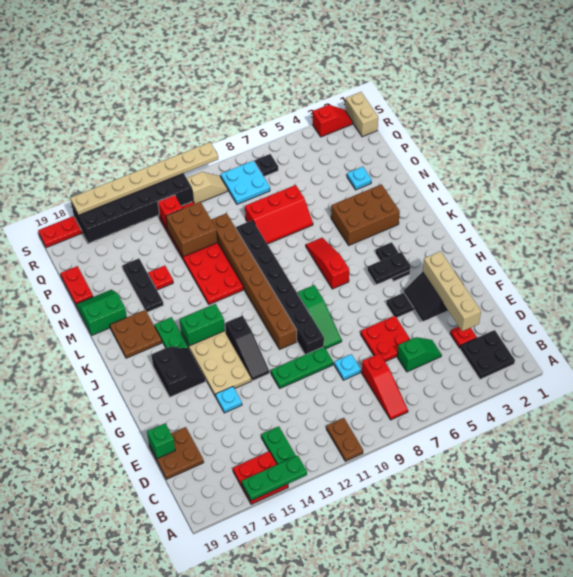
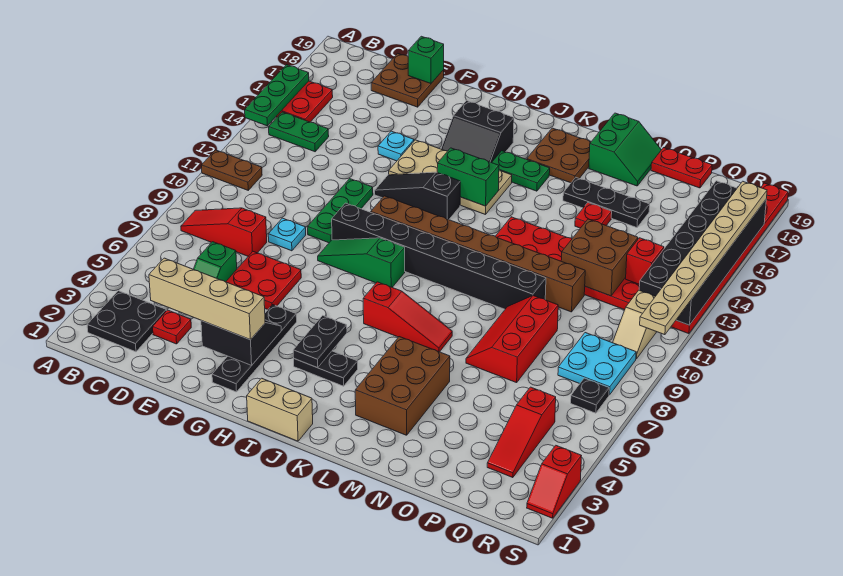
green 1x2 brick [180,304,225,346] -> green 1x2 brick turned to [437,148,499,206]
cyan 1x1 plate [347,167,372,190] -> none
none -> red 1x3 slope [487,387,556,478]
tan 1x2 brick [345,92,378,137] -> tan 1x2 brick moved to [247,378,313,441]

